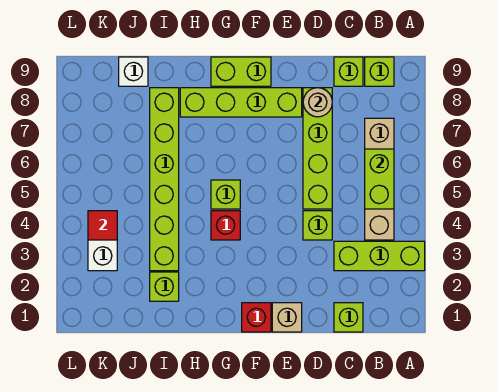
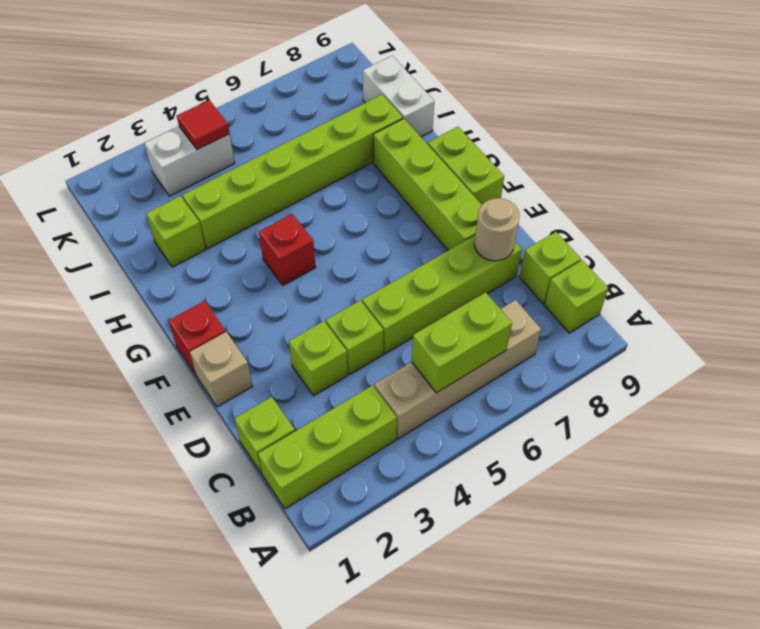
lime 1x3 brick [334,241,425,271] -> lime 1x3 brick turned to [258,385,397,509]
lime 1x1 brick [211,180,240,209] -> lime 1x1 brick moved to [289,321,348,396]
white 1x1 brick [119,57,148,86] -> white 1x2 brick [363,56,434,137]

